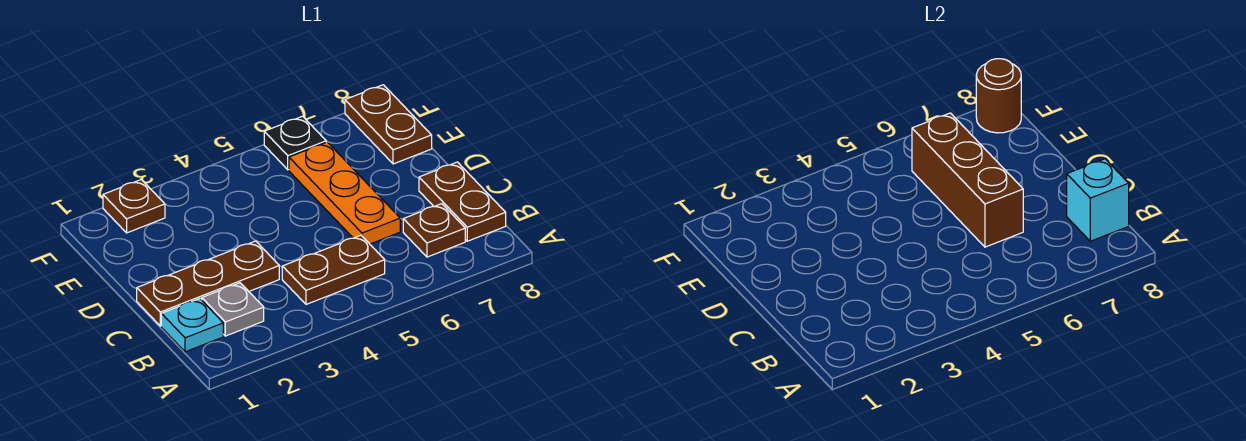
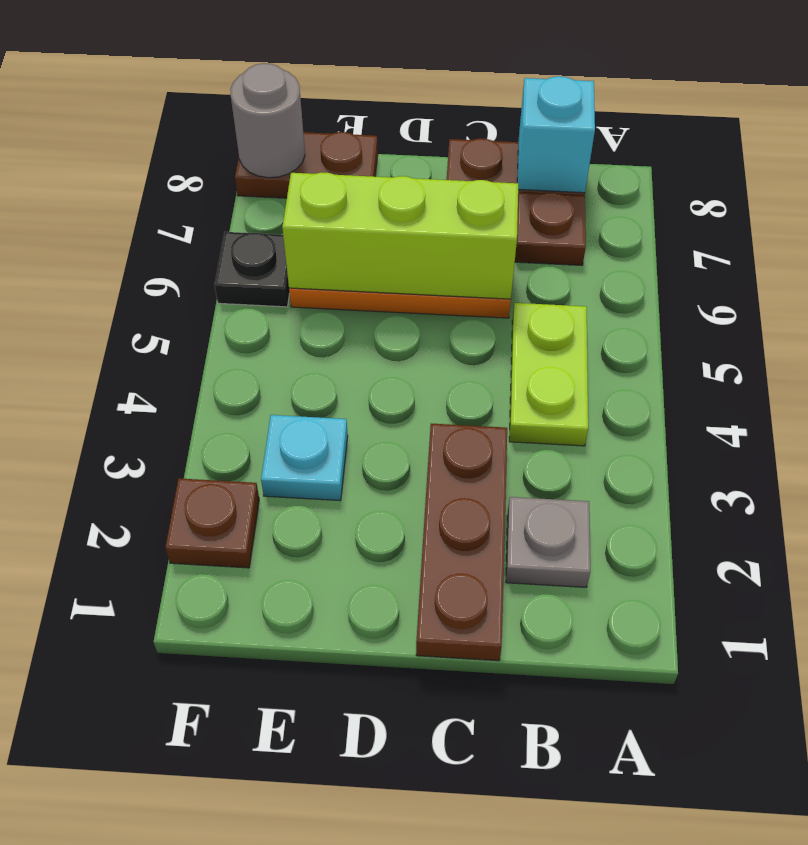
cyan 1x1 plate [161,298,223,352] -> cyan 1x1 plate moved to [261,415,348,501]
brown 1x2 plate [282,235,385,304] -> lime 1x2 plate [509,303,588,446]
brown 1x3 brick [912,113,1023,247] -> lime 1x3 brick [282,172,518,300]
brown 1x1 round brick [976,59,1021,133] -> grey 1x1 round brick [230,63,305,178]

